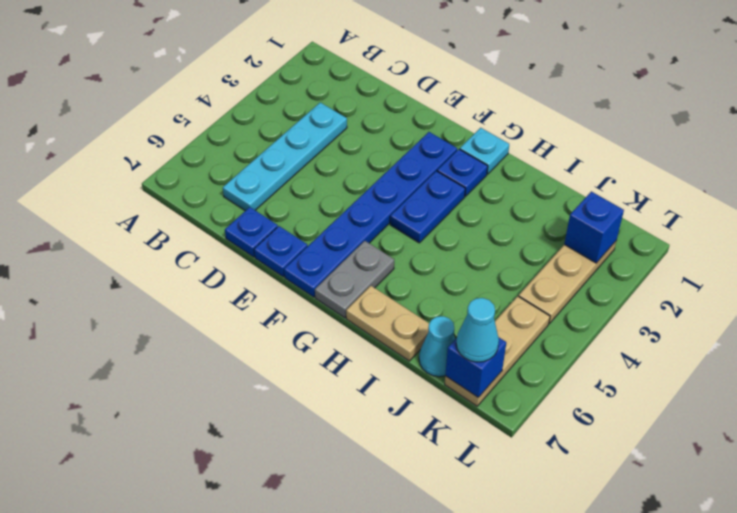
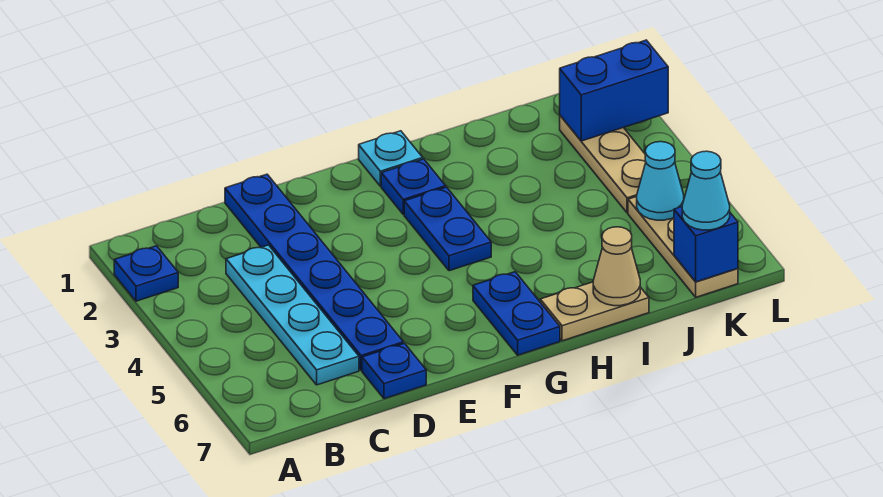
blue 1x1 plate [254,226,308,277] -> blue 1x1 plate moved to [114,246,178,301]
blue 1x6 plate [284,132,457,297] -> blue 1x6 plate moved to [225,174,403,371]
grey 1x2 plate [315,241,394,318] -> blue 1x2 plate [473,272,560,355]
none -> tan 1x1 cone [593,227,640,306]
cyan 1x1 cone [419,316,455,377] -> cyan 1x1 cone moved to [637,142,684,220]
blue 1x1 brick [564,191,624,263] -> blue 1x2 brick [560,40,668,141]

